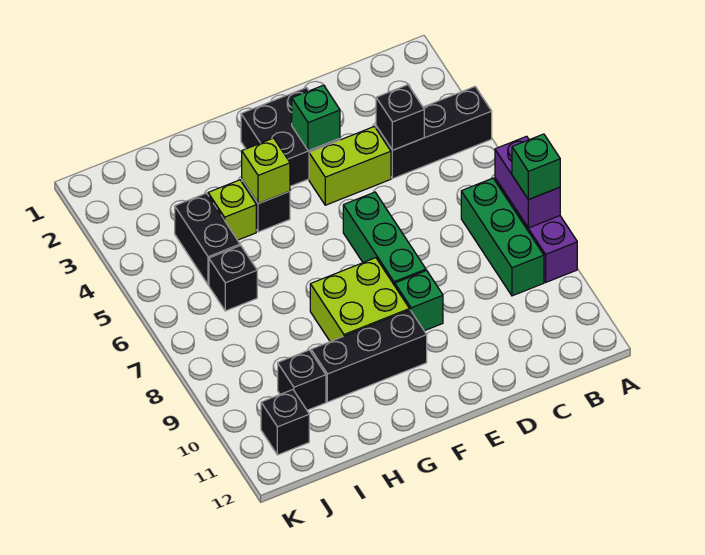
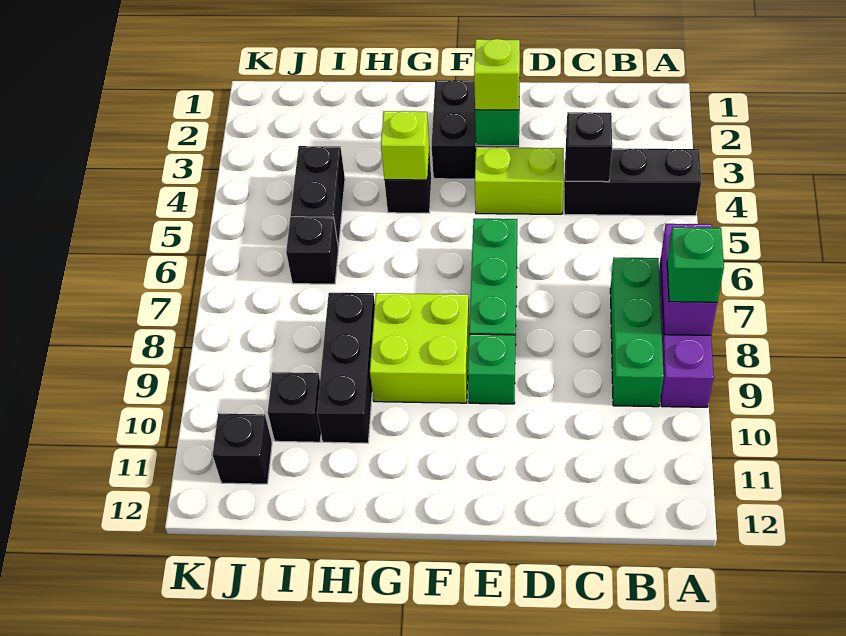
black 1x3 brick [311,310,427,402] -> black 1x3 brick turned to [317,293,375,443]
lime 1x1 brick [208,180,256,240] -> lime 1x1 brick moved to [474,39,520,110]

